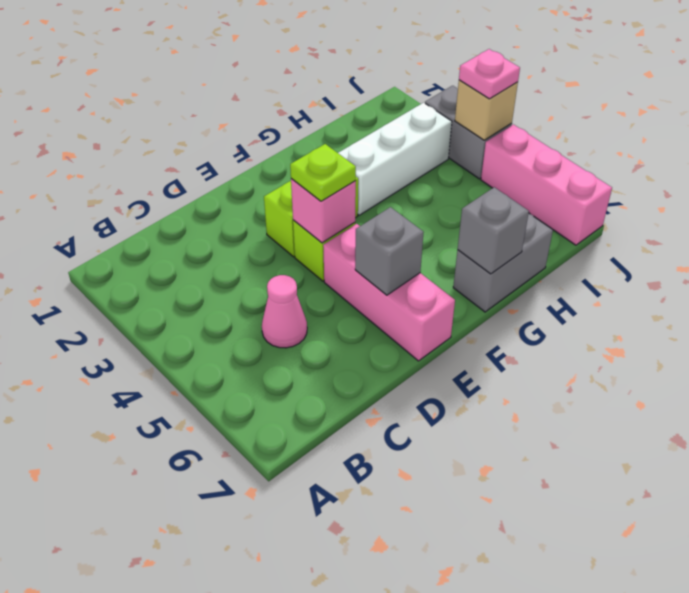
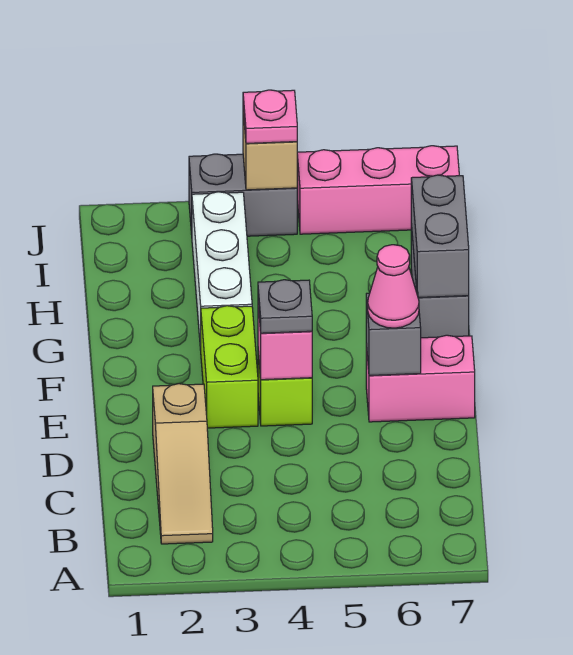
none -> tan 1x3 slope [153,384,213,544]
pink 1x1 cone [262,275,307,348] -> pink 1x1 cone moved to [368,245,419,328]
lime 1x1 plate [290,144,356,201] -> grey 1x1 plate [258,280,312,333]
pink 1x3 brick [323,224,455,361] -> pink 1x2 brick [366,335,475,422]
grey 1x1 brick [458,187,529,274] -> grey 1x2 brick [411,175,469,298]

